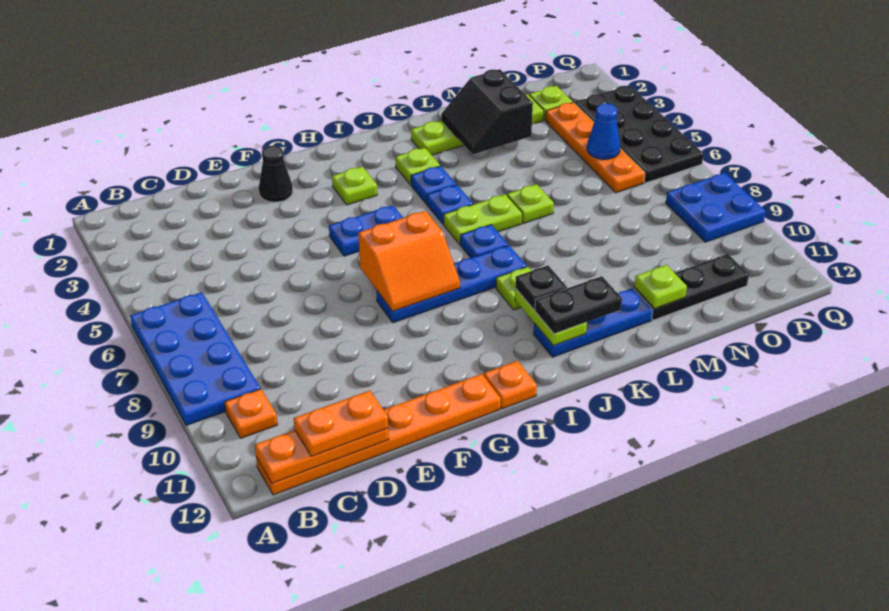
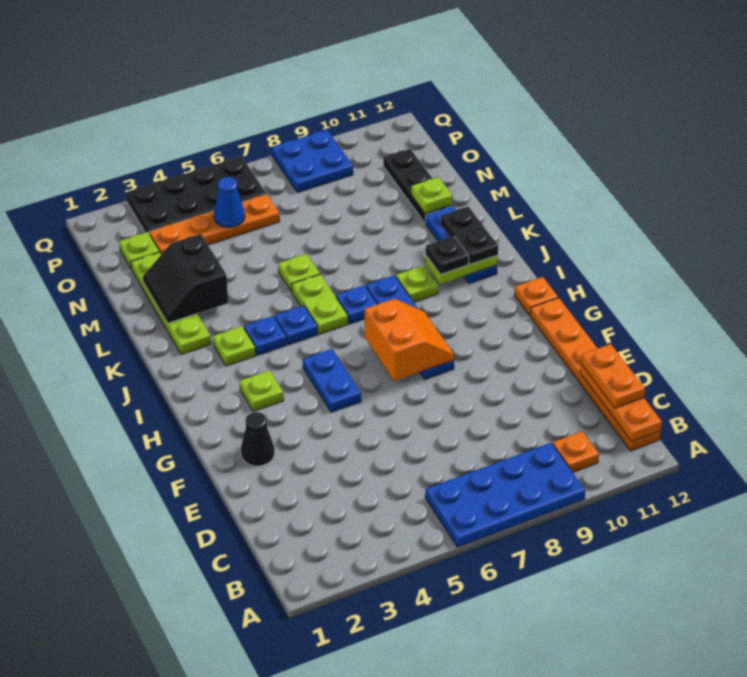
black 2x2 slope [441,69,533,155] -> black 2x2 slope turned to [143,234,228,323]

